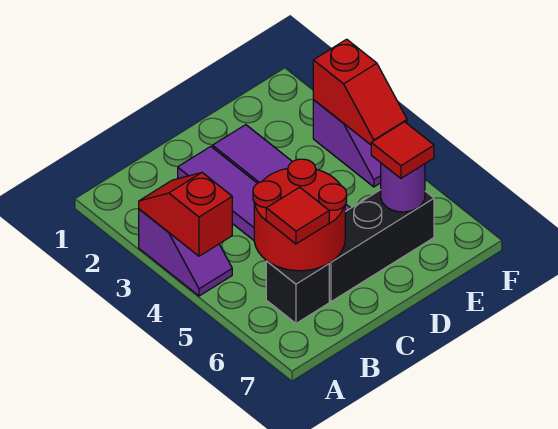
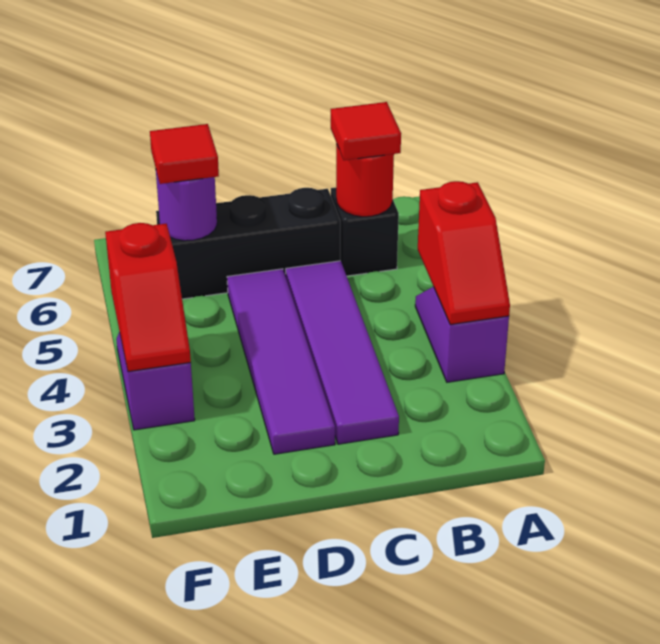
red 2x2 round brick [253,159,347,271] -> red 1x1 round brick [336,143,394,217]
red 1x2 slope [313,39,407,145] -> red 1x2 slope turned to [105,223,191,372]

